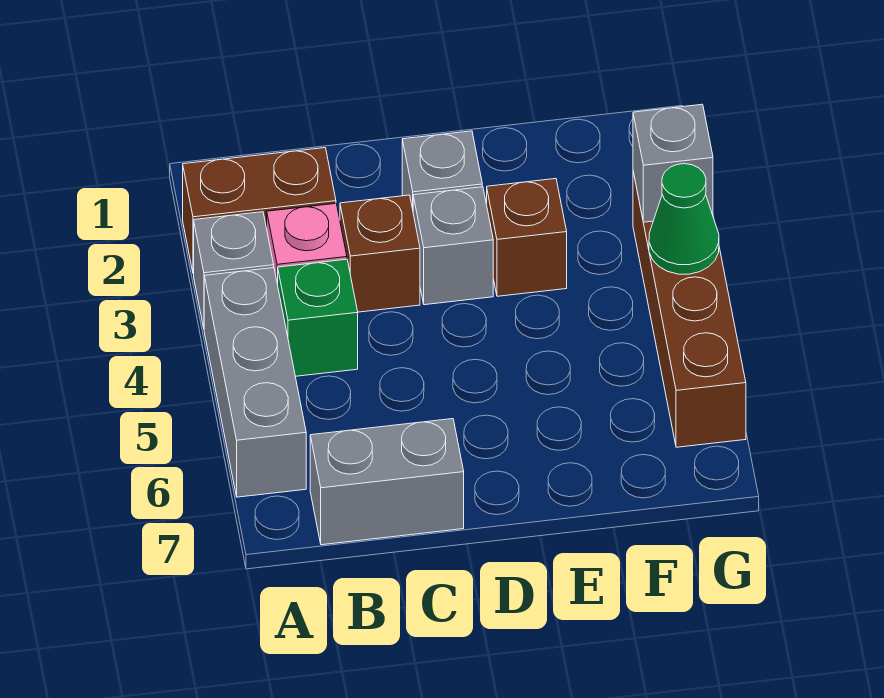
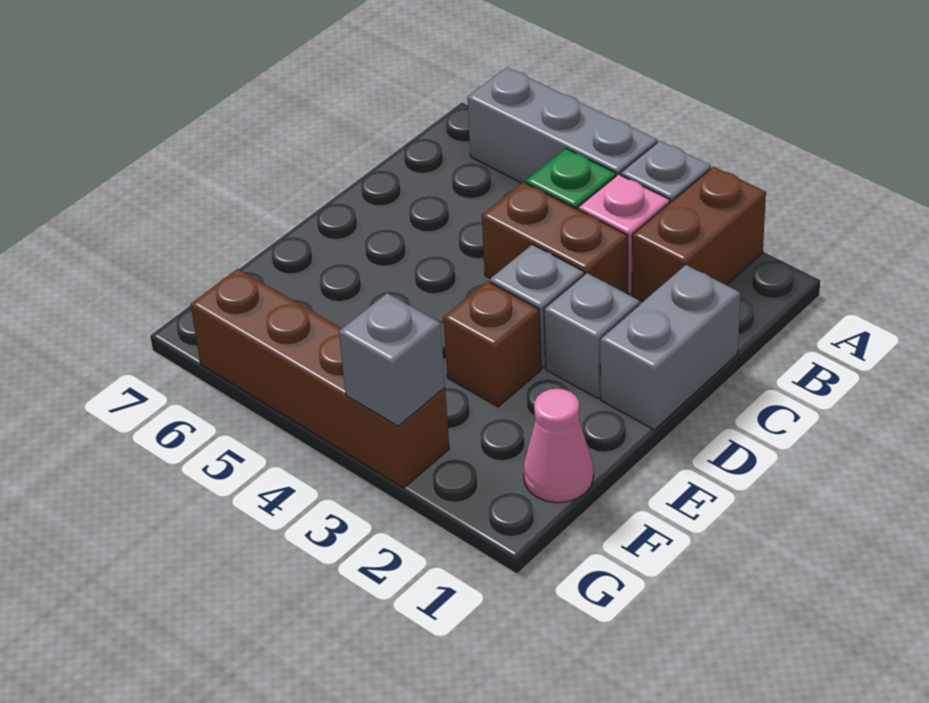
grey 1x2 brick [310,419,464,545] -> grey 1x2 brick moved to [600,265,740,430]
brown 1x1 brick [340,195,420,312] -> brown 1x2 brick [482,182,628,294]
none -> pink 1x1 cone [523,389,593,503]
green 1x1 cone [649,164,719,274] -> none

